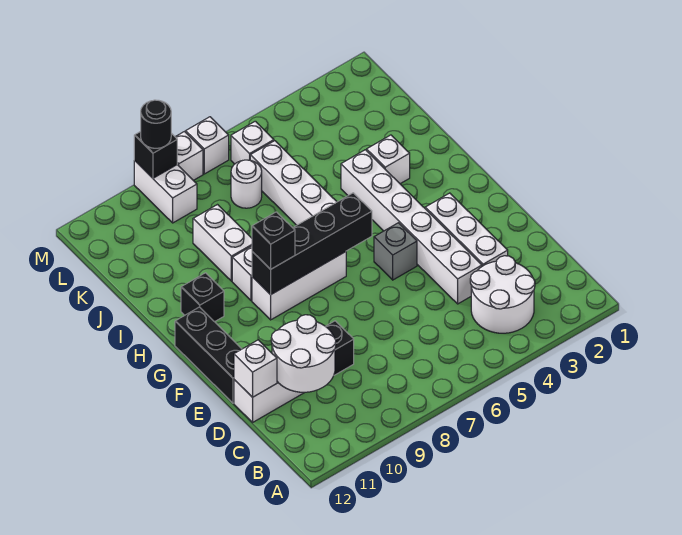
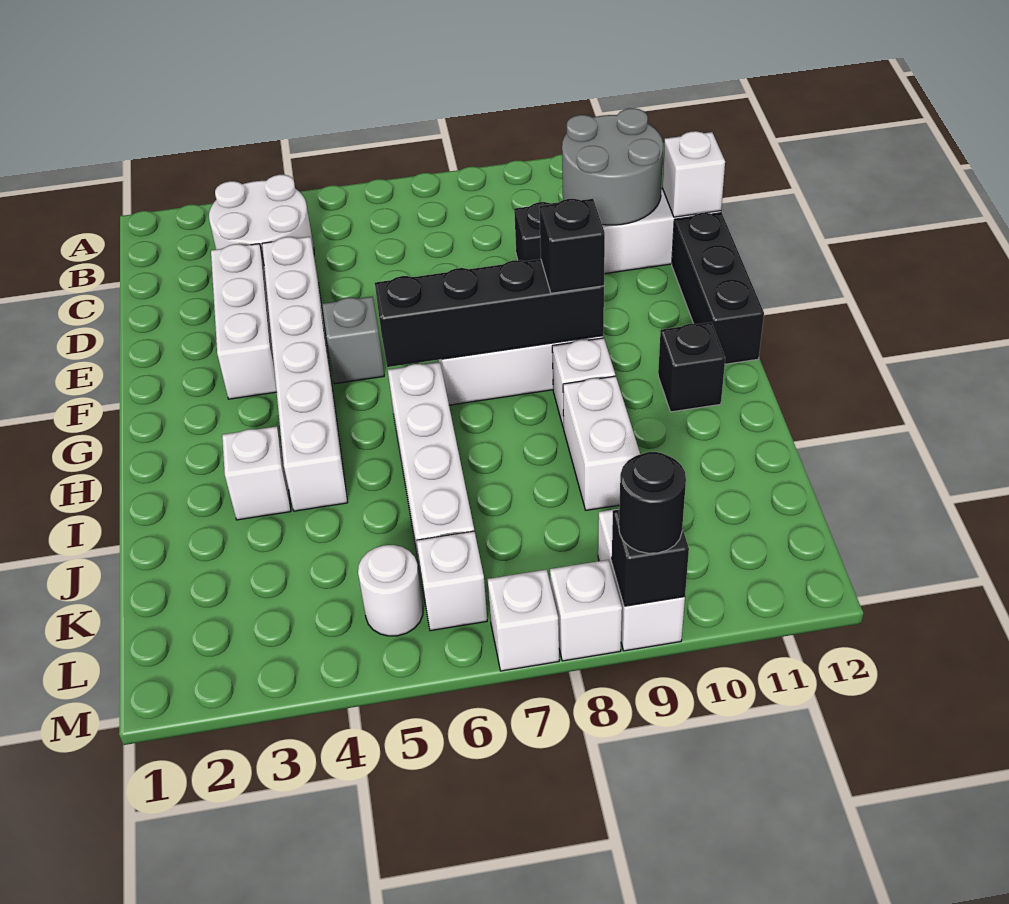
white 2x2 round brick [271,315,336,392] -> grey 2x2 round brick [562,108,663,225]
white 1x1 round brick [231,160,262,208] -> white 1x1 round brick moved to [358,545,423,636]

